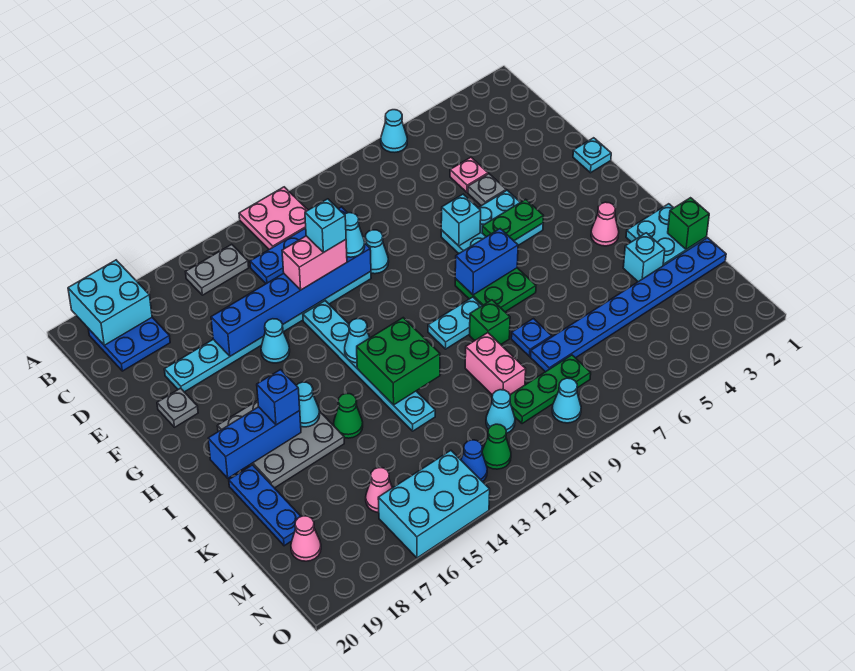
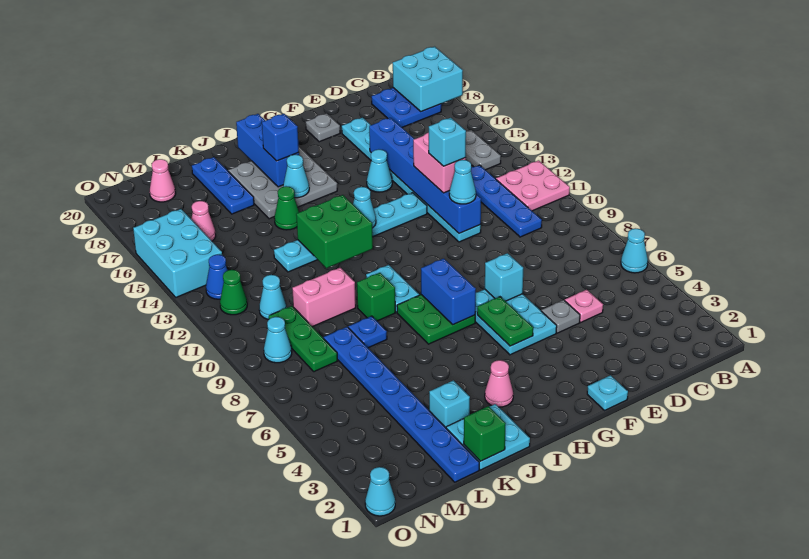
cyan 1x1 cone [365,230,389,274] -> cyan 1x1 cone moved to [365,467,395,516]
blue 1x3 plate [229,465,301,546] -> blue 1x3 plate turned to [192,157,254,214]

